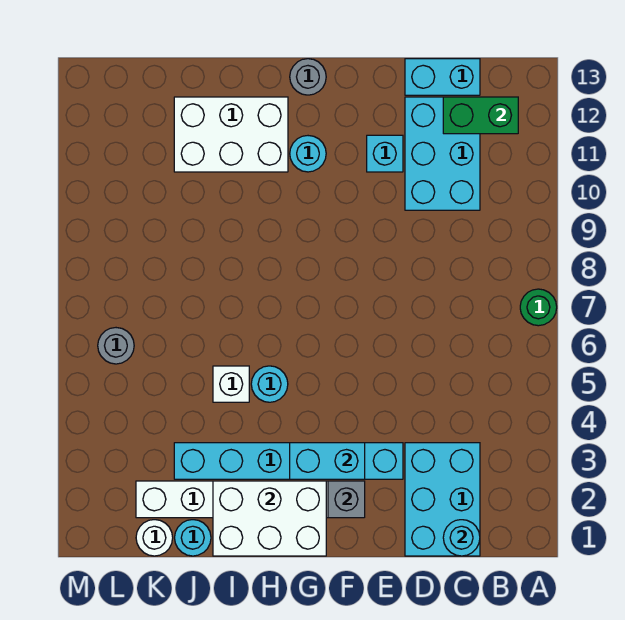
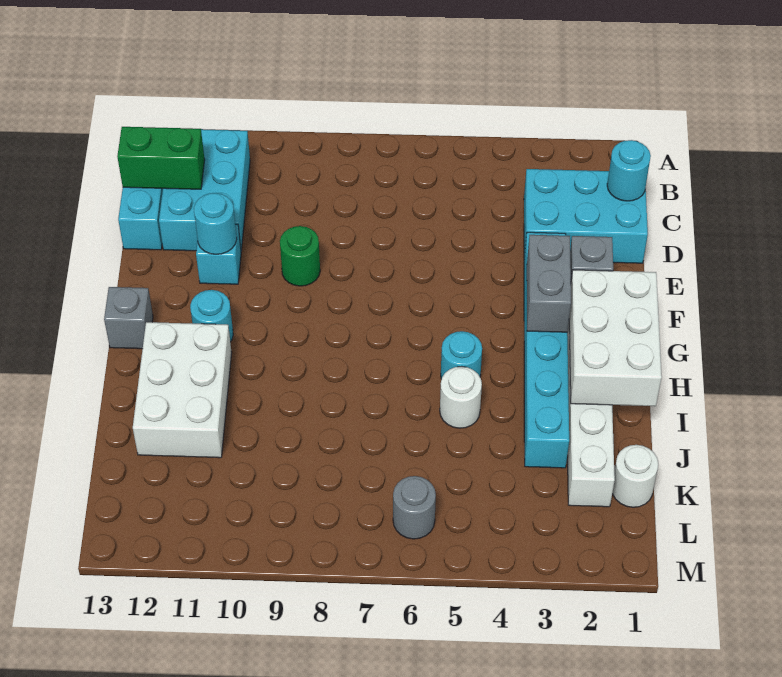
green 1x1 round brick [520,289,557,326] -> green 1x1 round brick moved to [280,226,320,286]
green 1x2 brick [443,97,518,134] -> green 1x2 brick turned to [117,127,205,189]
cyan 2x3 brick [405,97,480,210] -> cyan 2x3 brick turned to [159,129,250,251]
cyan 1x2 brick [290,443,365,479] -> grey 1x2 brick [527,235,571,332]
grey 1x1 round brick [290,59,326,95] -> grey 1x1 brick [104,287,153,349]
white 1x1 brick [213,366,249,402] -> white 1x1 round brick [440,366,482,428]
cyan 1x1 round brick [175,520,211,556] -> cyan 1x1 round brick moved to [194,193,237,254]

